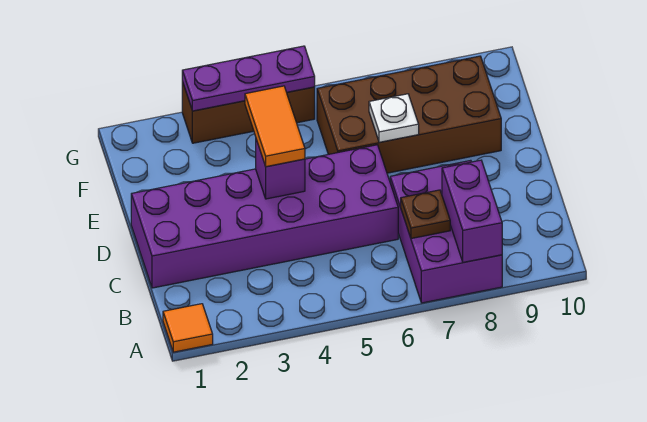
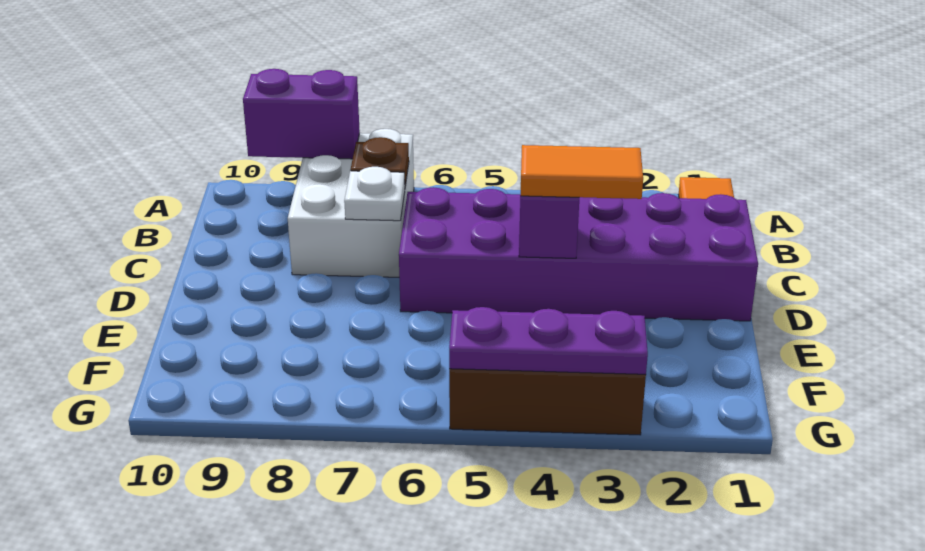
purple 2x3 brick [390,160,502,303] -> white 2x3 brick [288,129,414,277]
purple 1x2 brick [442,160,502,262] -> purple 1x2 brick turned to [243,69,360,159]
orange 1x2 tile [245,86,305,167] -> orange 1x2 tile turned to [520,145,643,199]
brown 2x4 brick [317,56,501,173] -> none
white 1x1 plate [369,94,419,142] -> white 1x1 plate moved to [344,167,405,221]

